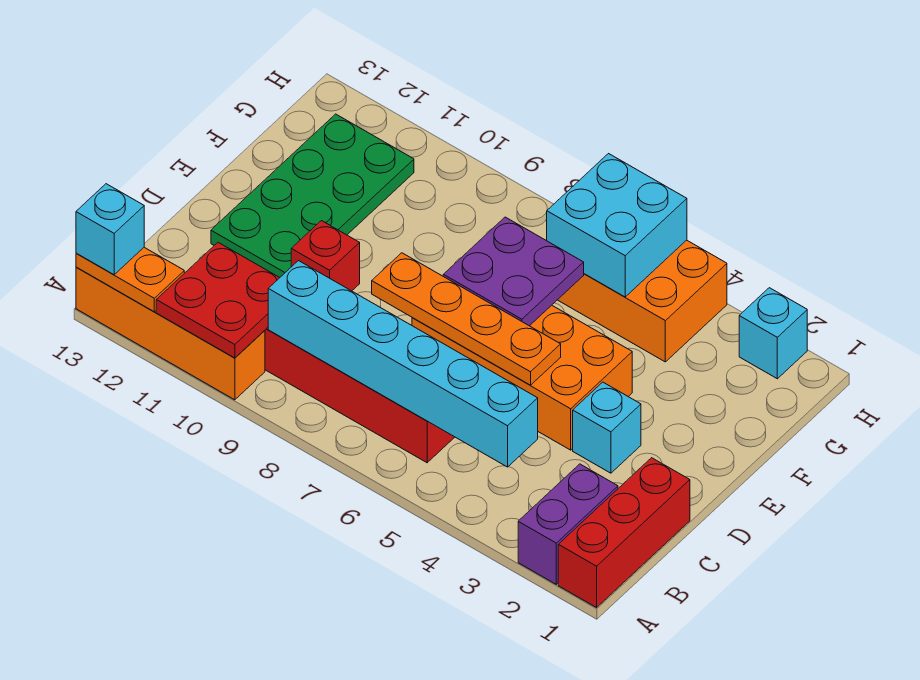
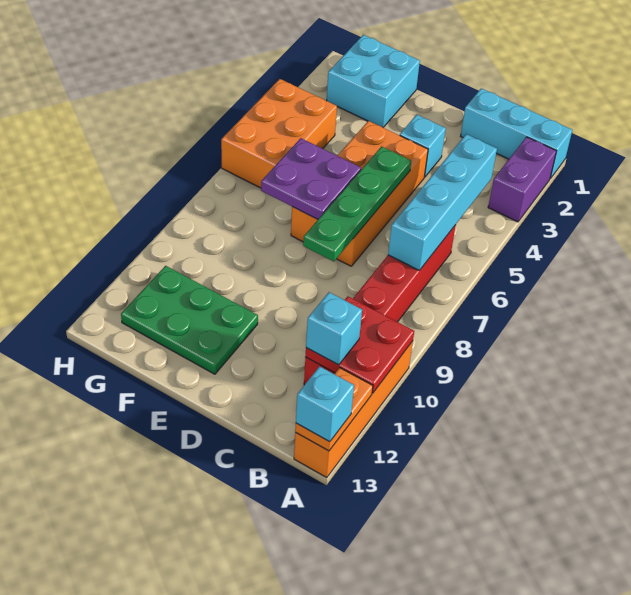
red 1x3 brick [558,458,690,607] -> cyan 1x3 brick [461,88,572,179]
purple 1x2 brick [518,464,618,584] -> purple 1x2 brick turned to [488,137,556,222]
cyan 1x6 brick [268,261,538,467] -> cyan 1x4 brick [388,134,497,270]
orange 1x4 plate [372,253,561,385] -> green 1x4 plate [303,146,411,261]
red 1x1 brick [291,221,360,291] -> none
green 2x4 plate [211,114,414,277] -> green 2x3 plate [121,266,258,374]
cyan 2x2 brick [547,154,687,297] -> cyan 2x2 brick moved to [327,35,420,128]
cyan 1x1 brick [739,288,807,379] -> cyan 1x1 brick moved to [306,292,362,365]

